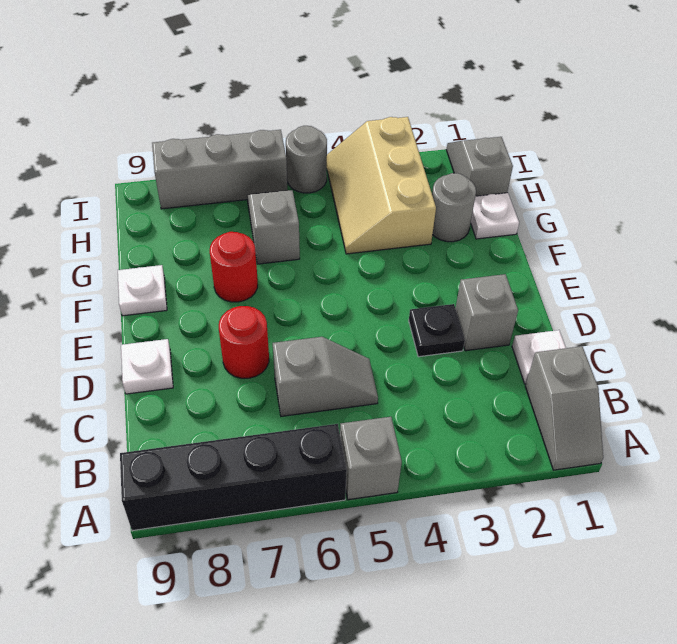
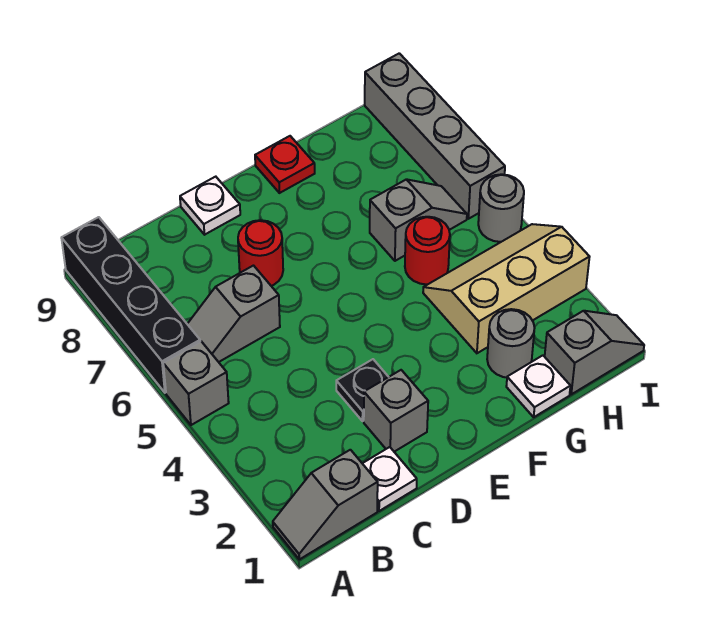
grey 1x2 slope [273,337,378,416] -> grey 1x2 slope turned to [188,266,280,362]
red 1x1 round brick [210,232,258,302] -> red 1x1 round brick moved to [405,217,450,285]
white 1x1 plate [118,265,167,316] -> red 1x1 plate [255,136,315,193]
grey 1x3 brick [152,130,287,209] -> grey 1x4 brick [365,53,505,219]

